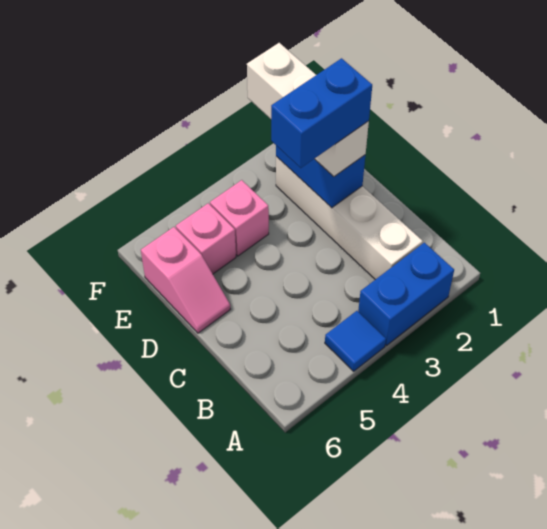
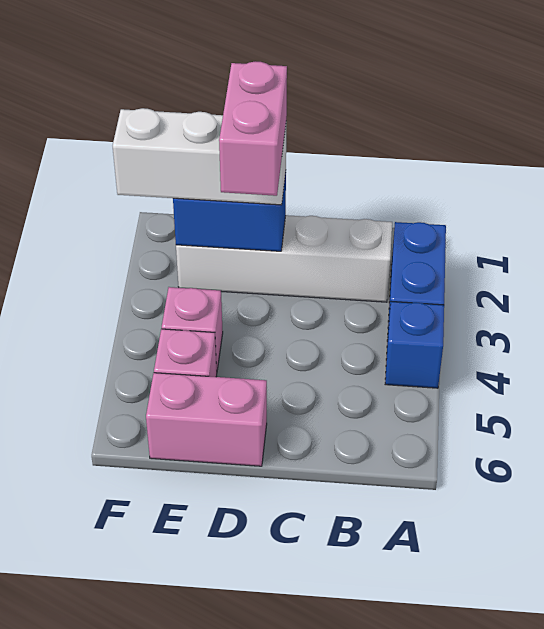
blue 1x1 tile [325,311,386,371] -> blue 1x1 brick [385,301,444,388]
blue 1x2 brick [271,58,372,168] -> pink 1x2 brick [219,62,287,196]
pink 1x2 slope [141,227,231,333] -> pink 1x2 brick [146,373,267,466]

